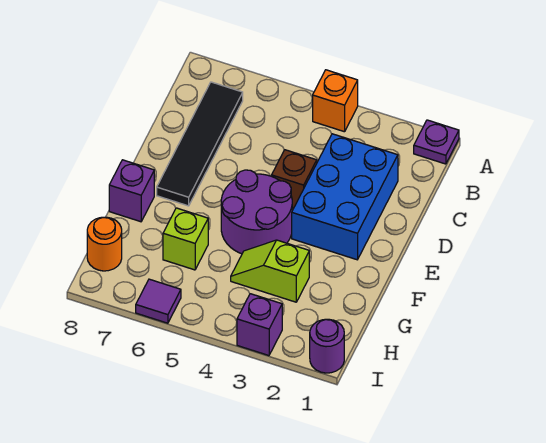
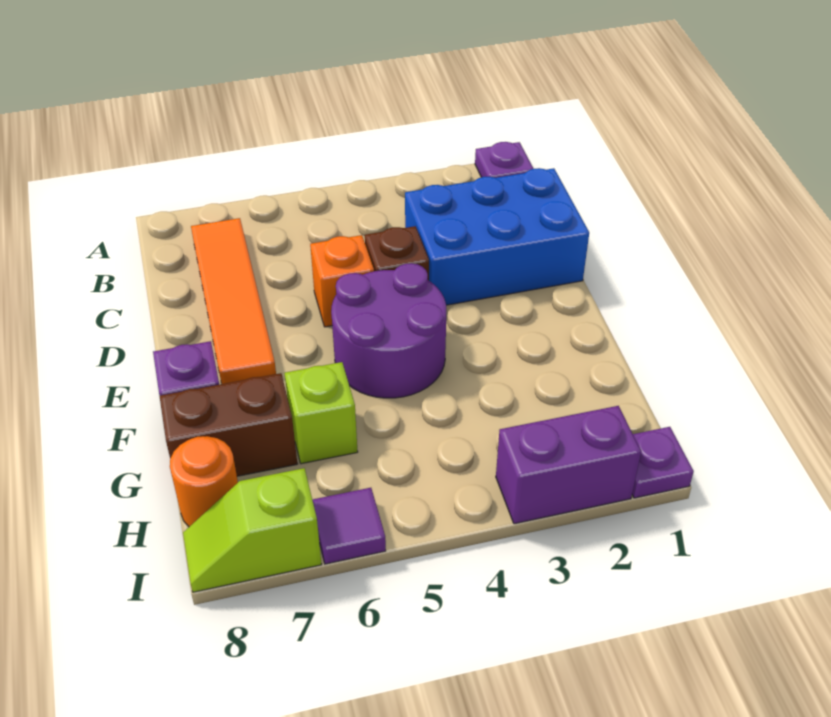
orange 1x1 brick [313,70,358,132] -> orange 1x1 brick moved to [310,235,374,327]
black 1x4 tile [157,82,243,206] -> orange 1x4 tile [191,218,276,384]
blue 2x3 brick [292,134,398,260] -> blue 2x3 brick turned to [405,168,589,305]
lime 1x2 slope [231,240,309,302] -> lime 1x2 slope moved to [183,468,322,592]
none -> brown 1x2 brick [160,373,297,476]
purple 1x1 round brick [310,319,344,373] -> purple 1x1 plate [632,427,694,498]
purple 1x1 brick [237,294,282,356] -> purple 1x2 brick [496,406,641,524]

